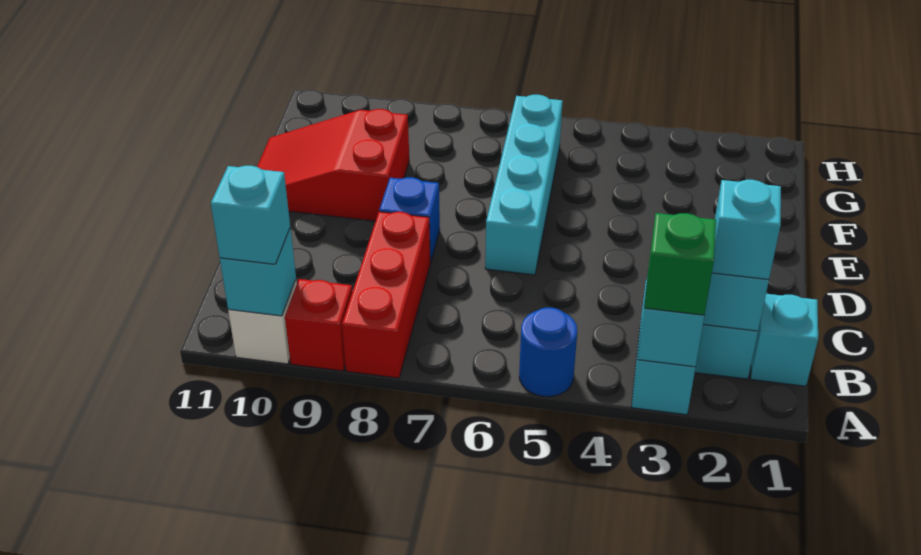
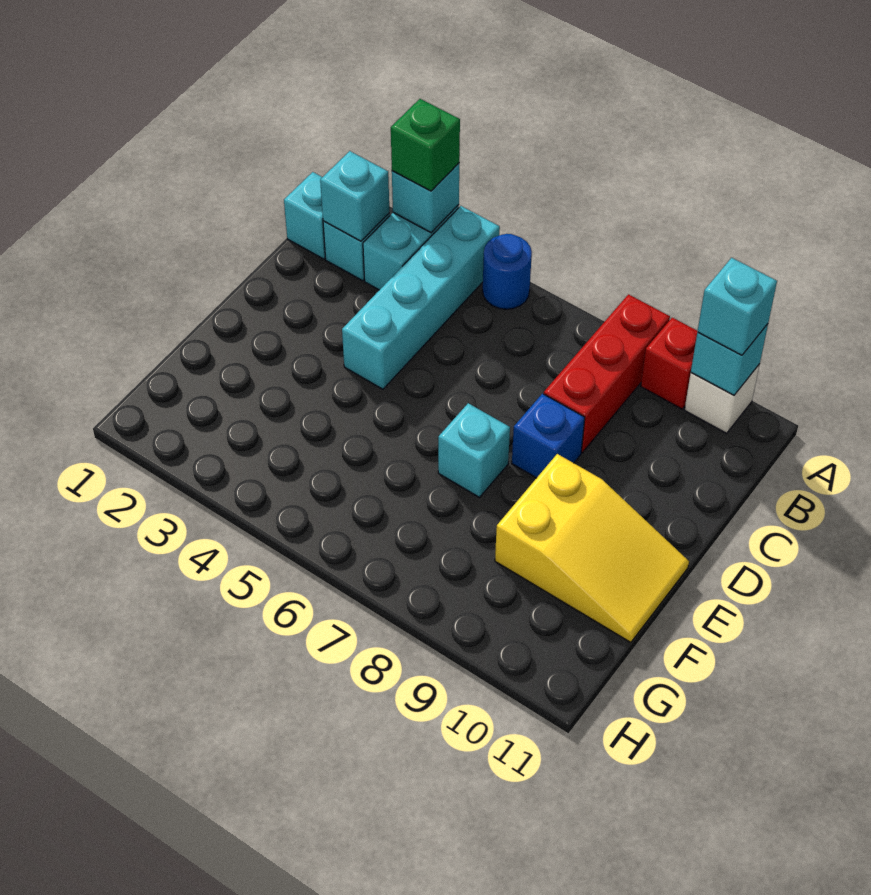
cyan 1x1 brick [712,180,781,280] -> cyan 1x1 brick moved to [438,403,510,497]
cyan 1x4 brick [485,95,563,275] -> cyan 1x4 brick moved to [342,206,500,389]
red 2x3 slope [257,109,409,221] -> yellow 2x3 slope [495,454,689,643]

